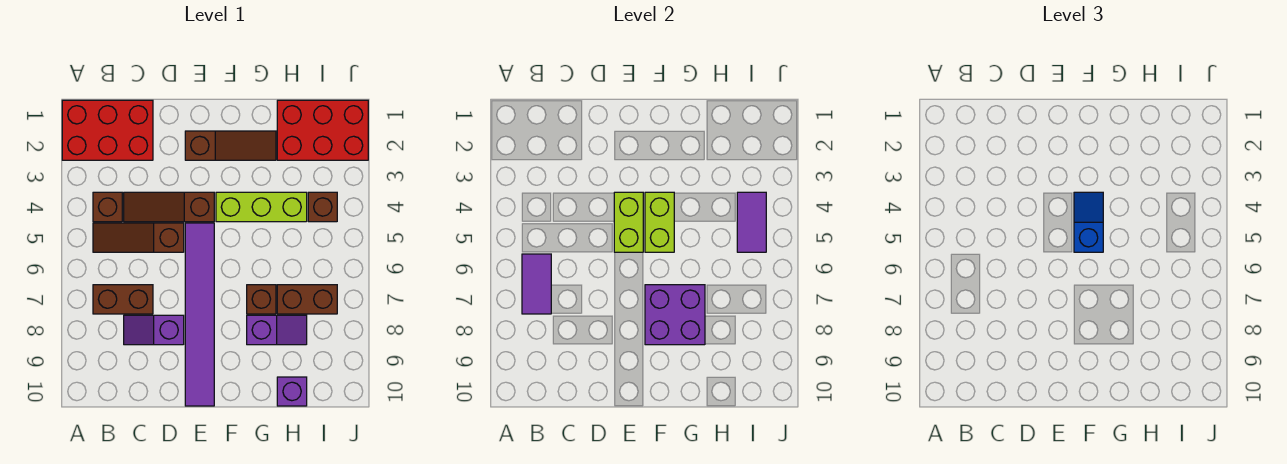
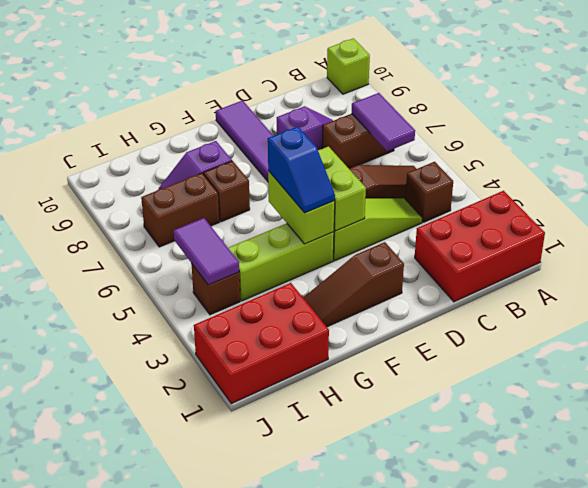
none -> lime 1x1 brick [327,38,370,94]
brown 1x3 slope [124,192,214,222] -> lime 1x3 slope [333,198,422,261]
purple 2x2 brick [645,285,705,345] -> none
purple 1x1 brick [277,377,307,406] -> none

